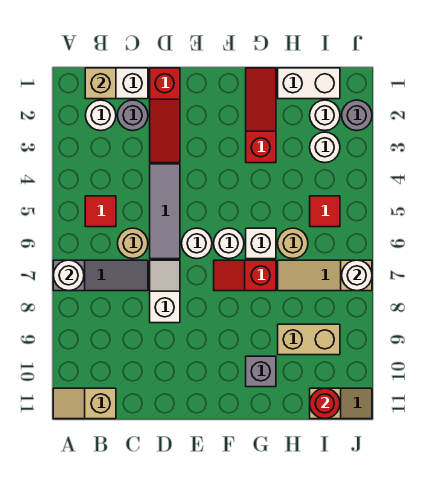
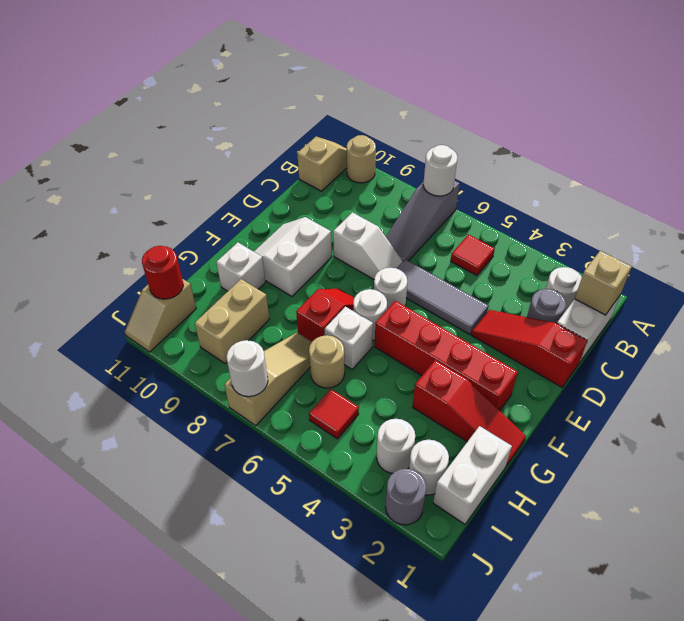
tan 1x1 round brick [118,228,148,259] -> tan 1x1 round brick moved to [347,135,376,183]
none -> white 2x2 slope [254,217,332,296]
none -> red 1x4 brick [375,301,518,411]
grey 1x1 brick [246,356,276,387] -> white 1x1 brick [216,243,265,291]

